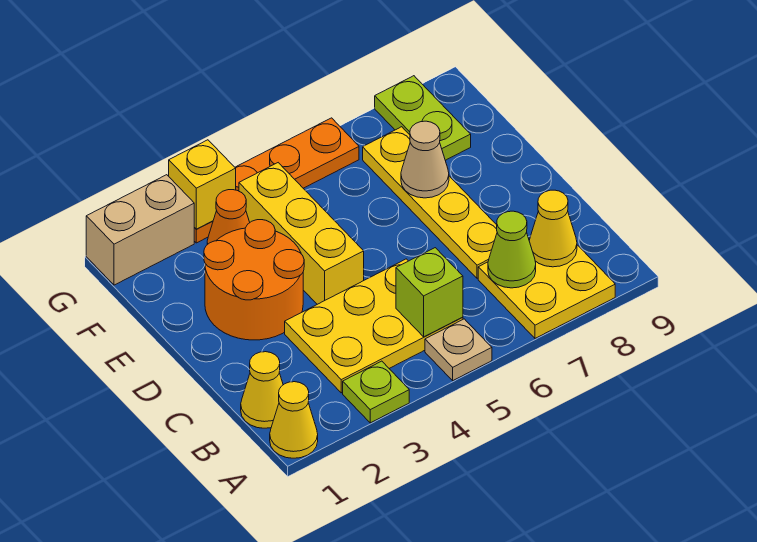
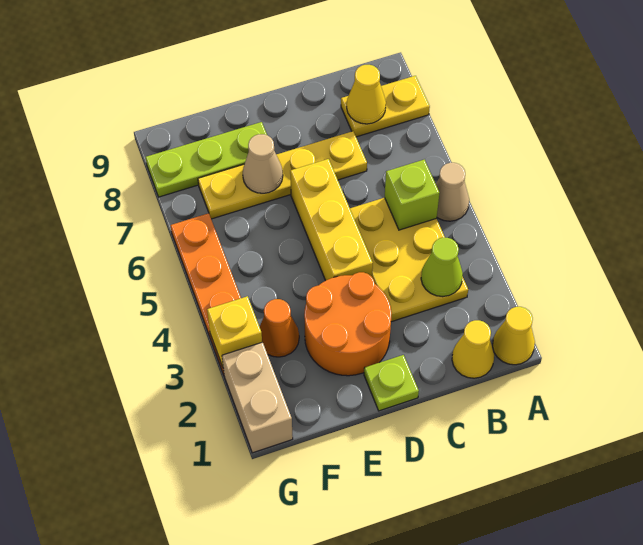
lime 1x1 plate [343,361,409,423] -> lime 1x1 plate moved to [364,355,419,411]
tan 1x1 plate [425,319,492,380] -> tan 1x1 cone [436,163,469,221]
yellow 2x2 plate [478,245,615,338] -> yellow 1x2 plate [341,76,430,137]
lime 1x1 cone [488,211,536,288] -> lime 1x1 cone moved to [421,238,463,297]
yellow 1x3 brick [239,163,364,304] -> yellow 1x3 brick turned to [290,159,373,281]
lime 1x2 plate [375,76,471,160] -> lime 1x3 plate [146,122,267,197]

